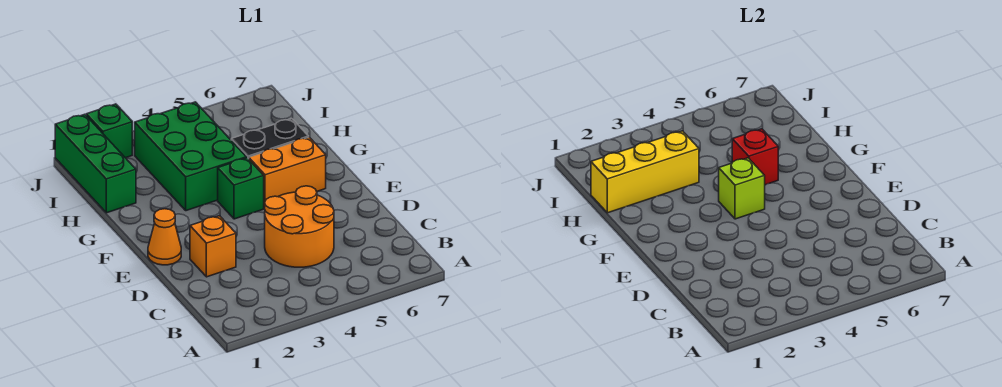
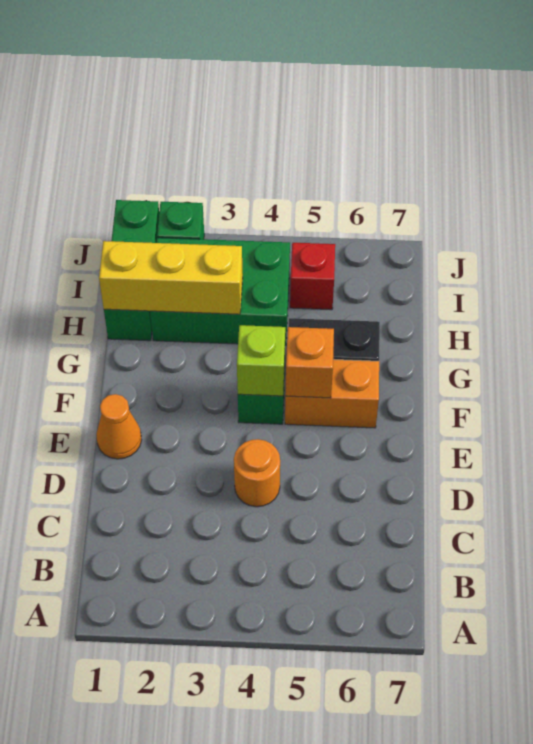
orange 2x2 round brick [265,186,334,267] -> orange 1x1 round brick [234,439,280,507]
orange 1x1 brick [190,216,236,277] -> orange 1x1 brick moved to [285,327,334,398]
green 2x3 brick [135,102,246,211] -> green 2x3 brick turned to [150,238,290,346]
red 1x1 brick [732,129,778,185] -> red 1x1 brick moved to [290,243,335,310]

